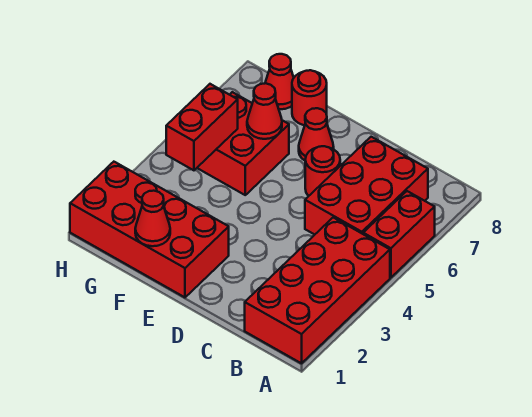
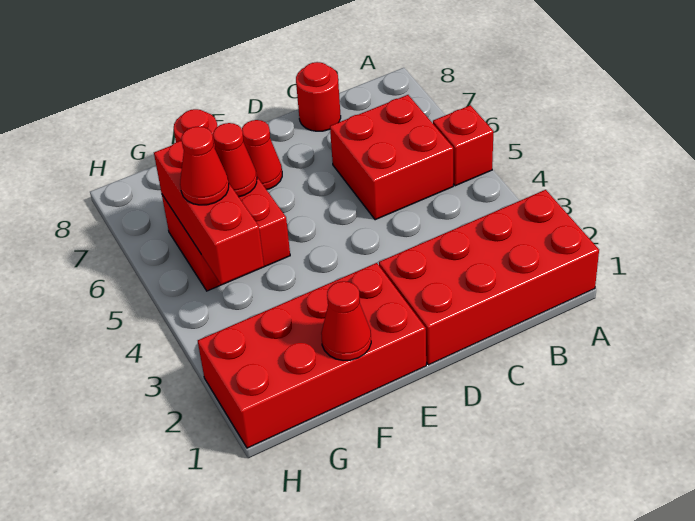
red 2x4 brick [245,217,390,363] -> red 2x4 brick turned to [379,190,599,365]
red 1x2 brick [363,191,435,278] -> red 1x1 brick [433,105,493,186]
red 2x3 brick [305,137,428,235] -> red 2x2 brick [330,95,453,220]
red 1x1 round brick [305,146,340,196] -> red 1x1 round brick moved to [296,62,341,131]
red 1x2 brick [166,84,238,170] -> red 1x3 brick [154,141,264,285]
red 1x1 cone [265,54,294,109] -> red 1x1 cone moved to [180,126,229,205]

